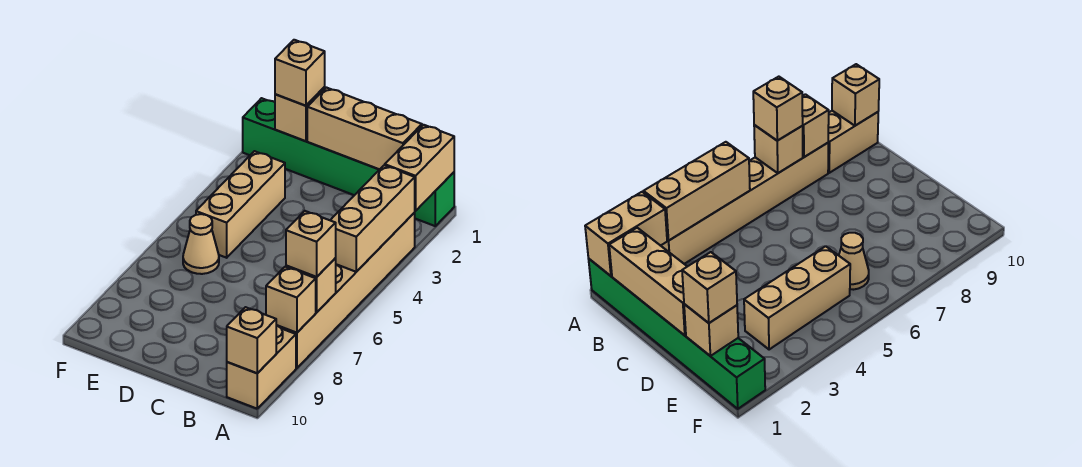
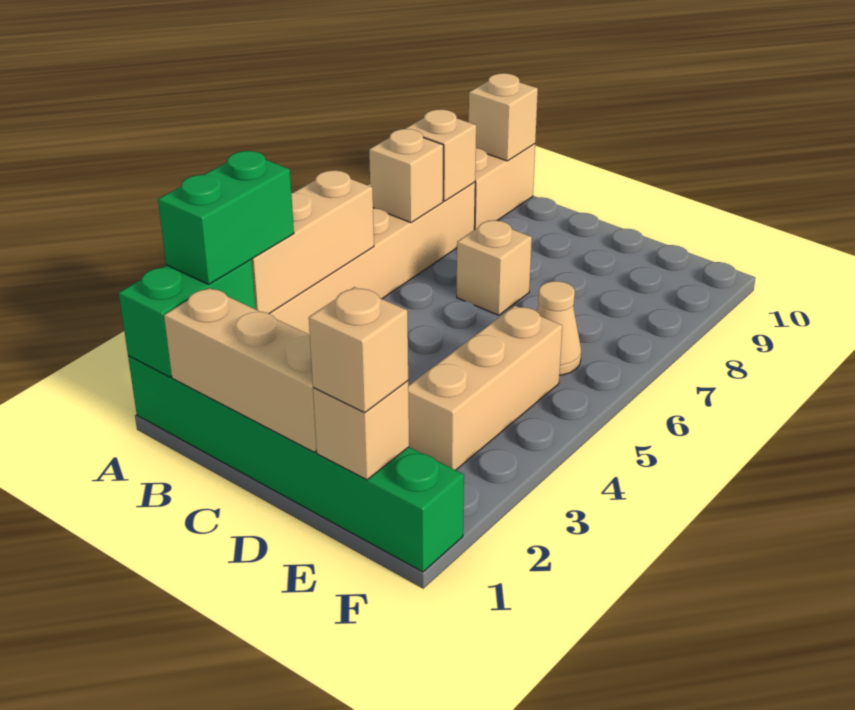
tan 1x2 brick [385,125,454,211] -> green 1x2 brick [119,260,256,377]
none -> green 1x2 brick [158,151,294,284]
tan 1x1 brick [286,211,336,277] -> tan 1x1 brick moved to [457,221,532,315]

